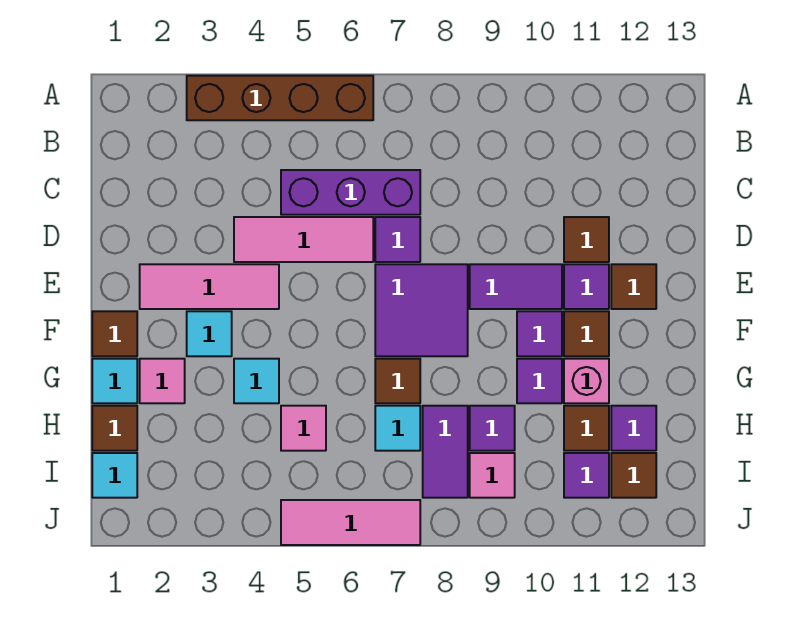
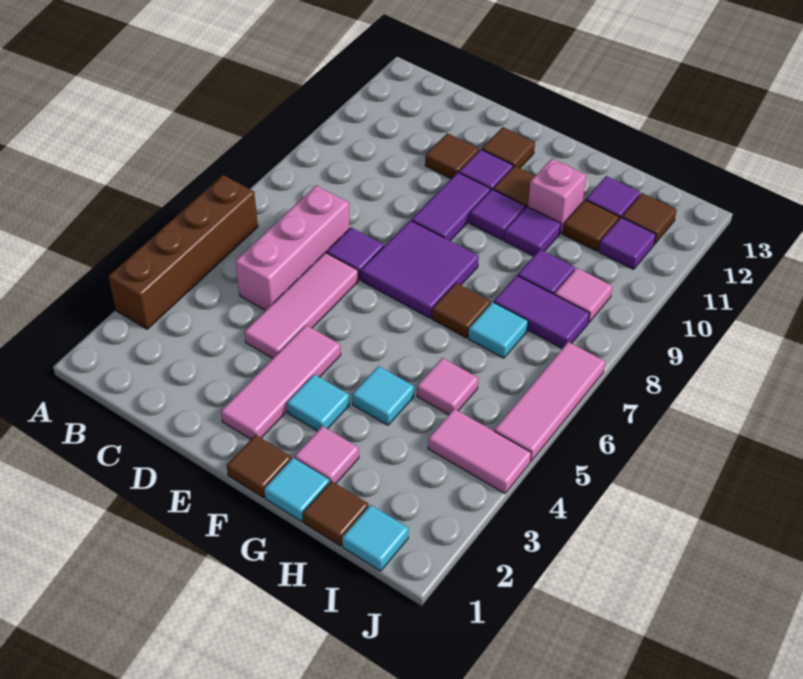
purple 1x3 brick [281,170,420,215] -> pink 1x3 brick [235,186,350,311]
none -> pink 1x2 tile [428,409,531,493]

